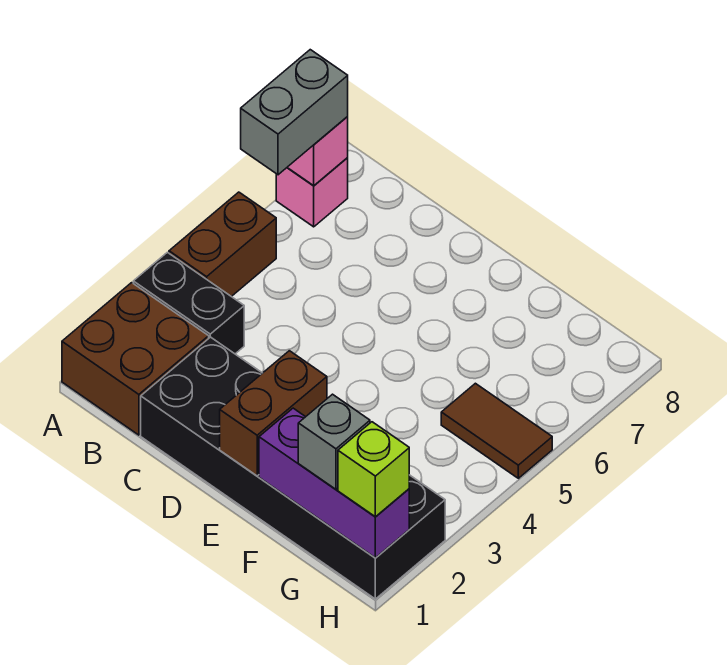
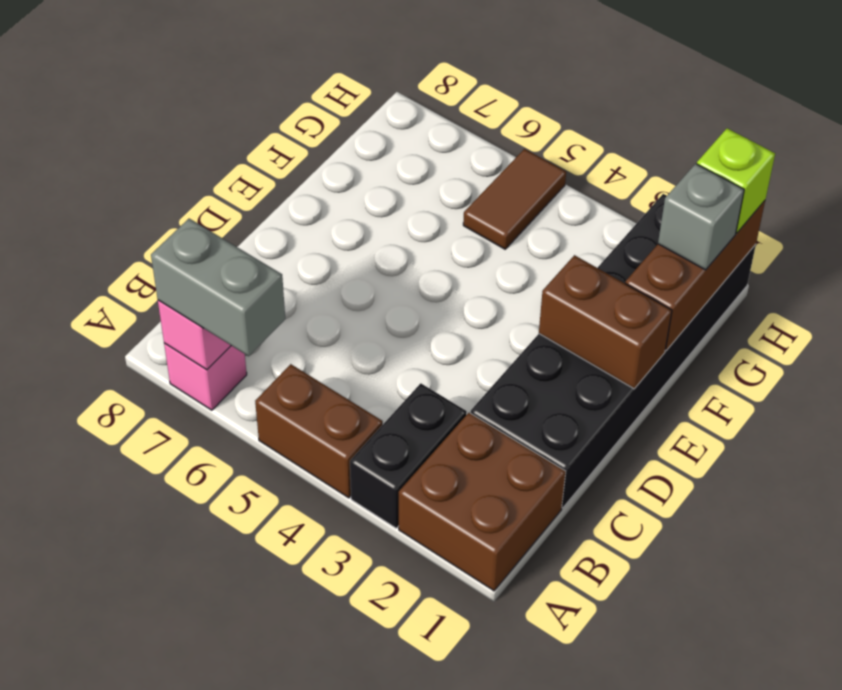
purple 1x3 brick [259,408,409,558] -> brown 1x3 brick [625,201,765,351]

